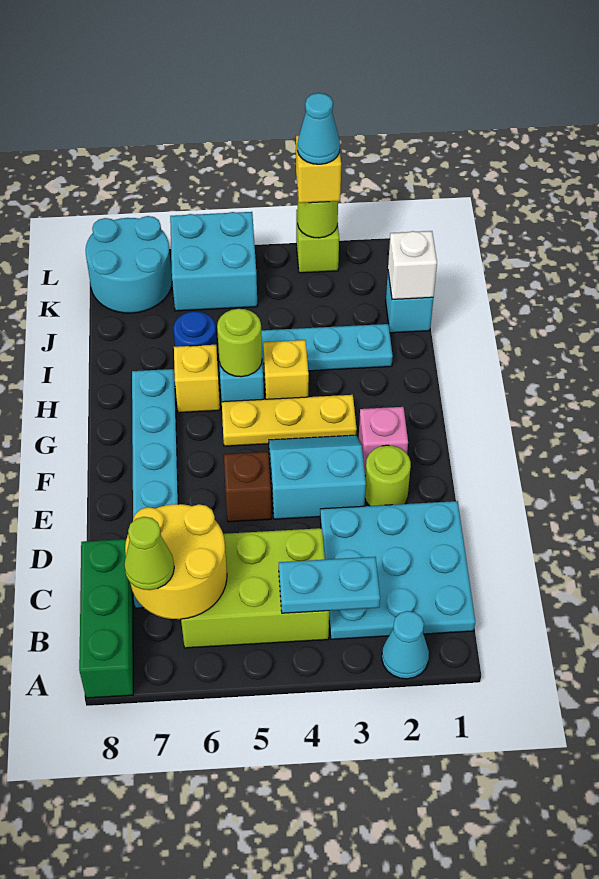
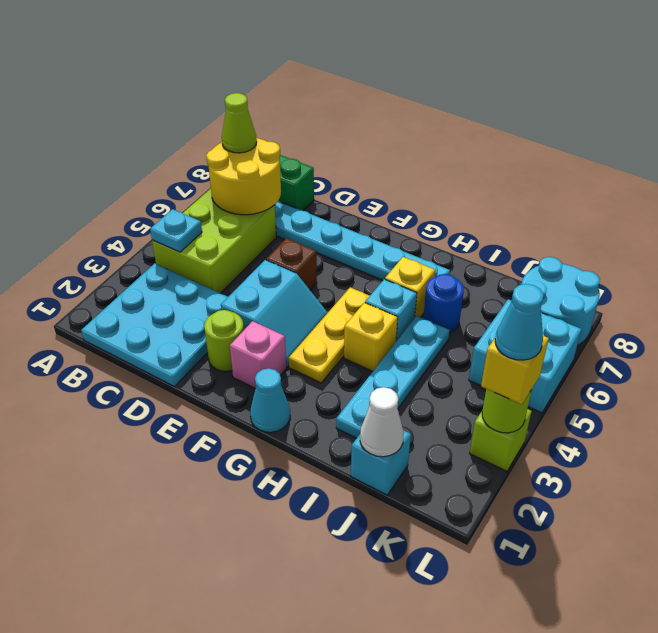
cyan 1x1 cone [382,611,429,679] -> cyan 1x1 cone moved to [250,368,290,432]
cyan 1x2 plate [279,557,380,613] -> cyan 1x1 plate [150,209,202,252]
lime 1x1 round brick [217,309,262,377] -> none
white 1x1 brick [388,231,437,299] -> white 1x1 cone [360,387,404,457]

